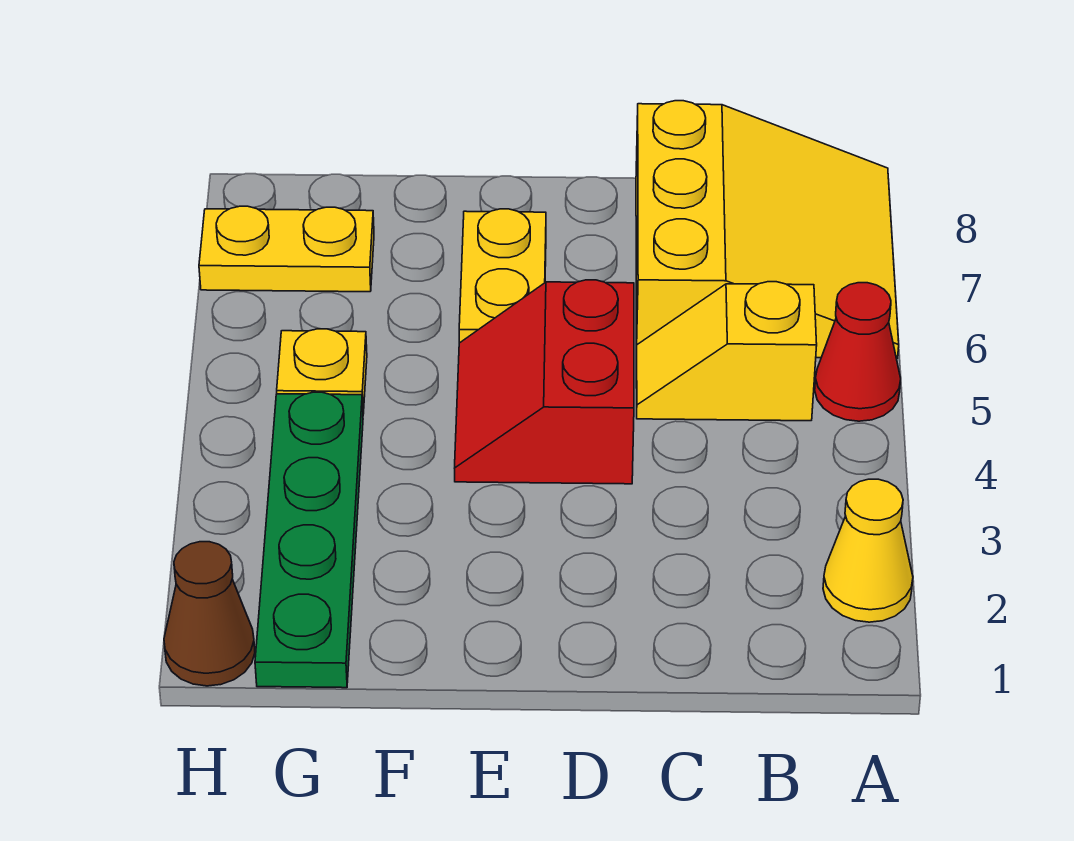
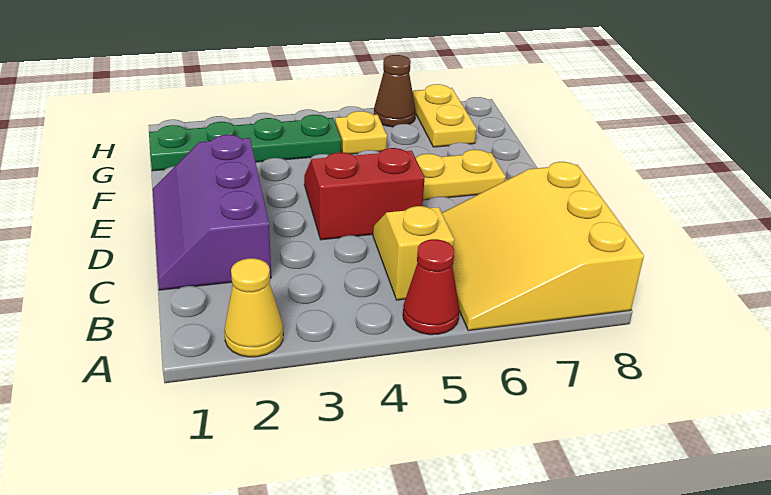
yellow 3x3 slope [636,101,899,359] -> yellow 3x3 slope turned to [442,162,644,331]
none -> purple 2x3 slope [153,135,271,290]
brown 1x1 cone [164,542,255,686] -> brown 1x1 cone moved to [374,55,416,127]

